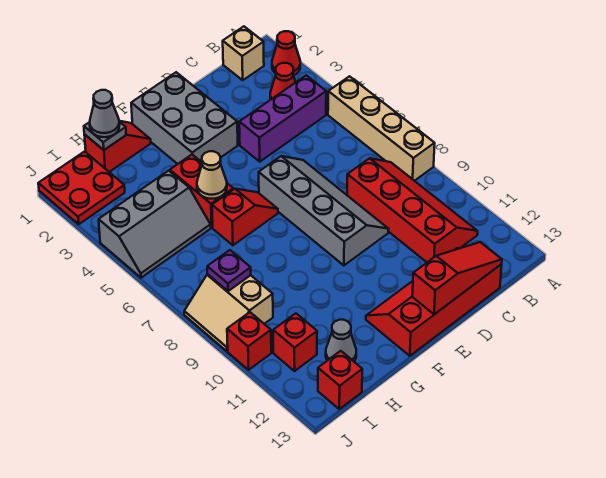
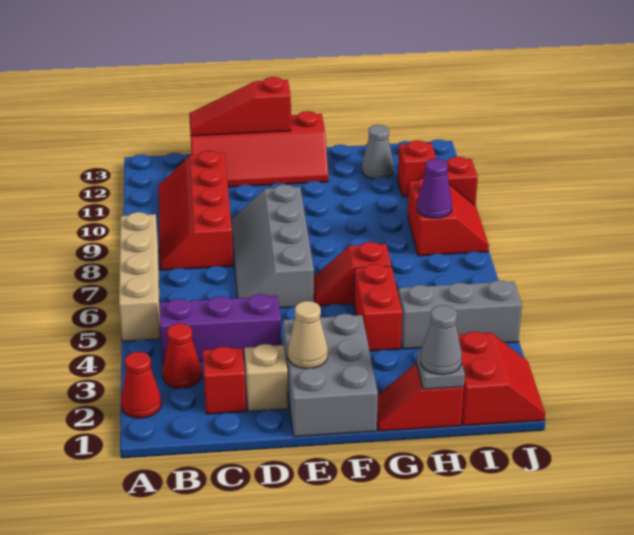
tan 1x1 brick [223,26,264,80] -> tan 1x1 brick moved to [244,344,288,411]
tan 1x1 cone [197,151,227,199] -> tan 1x1 cone moved to [288,301,328,369]
red 2x2 plate [38,152,125,224] -> red 2x2 slope [458,331,545,426]
tan 2x2 slope [184,274,273,351] -> red 2x2 slope [408,178,489,256]
purple 1x1 plate [207,250,251,291] -> purple 1x1 cone [417,159,452,218]
red 1x1 brick [318,351,362,409] -> red 1x1 brick moved to [202,347,246,414]

